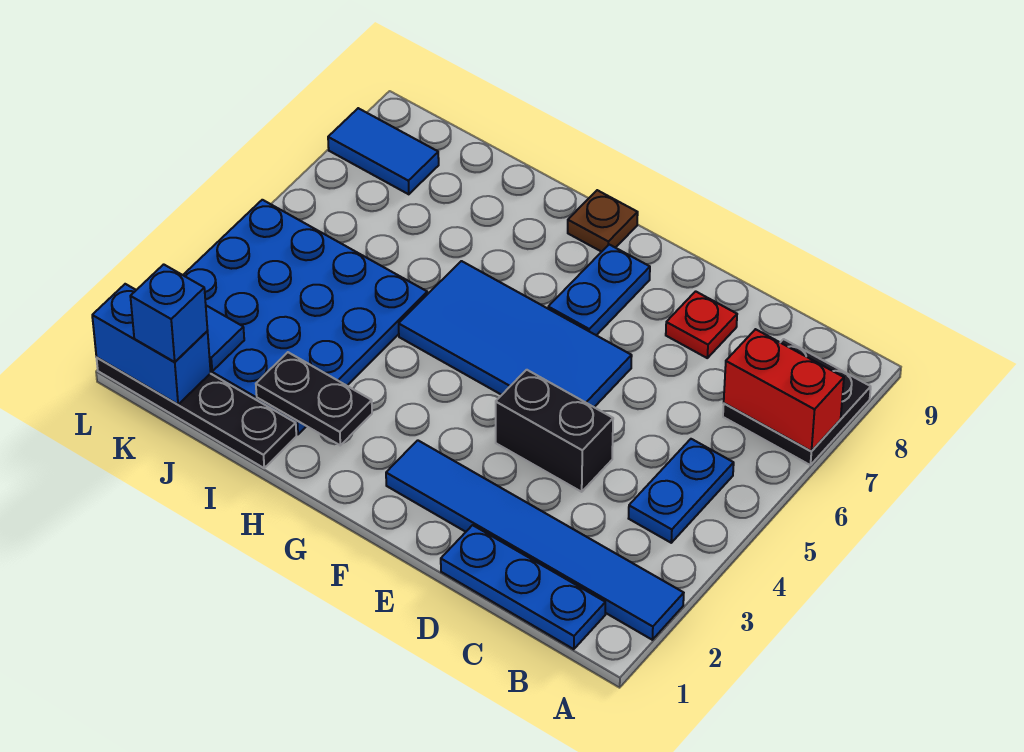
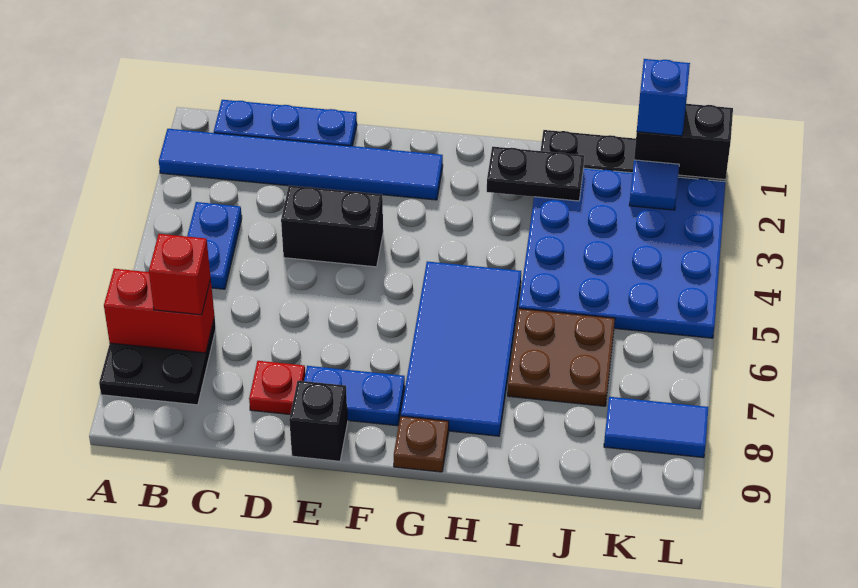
none -> red 1x1 brick [149,234,211,315]
blue 2x4 tile [399,261,632,407] -> blue 2x4 tile turned to [401,262,521,436]
none -> black 1x1 brick [289,381,348,461]
blue 1x2 plate [548,245,650,335] -> blue 1x2 plate turned to [304,366,405,426]
none -> brown 2x2 plate [508,309,615,406]
blue 1x2 brick [92,284,211,405] -> black 1x2 brick [634,104,733,180]

